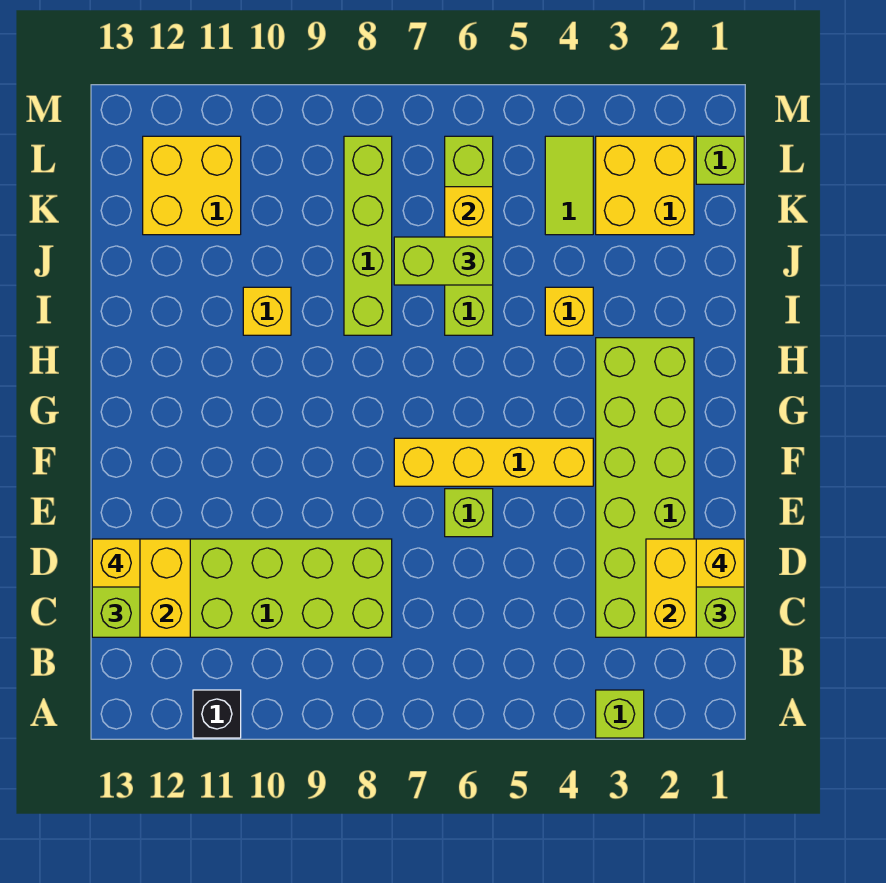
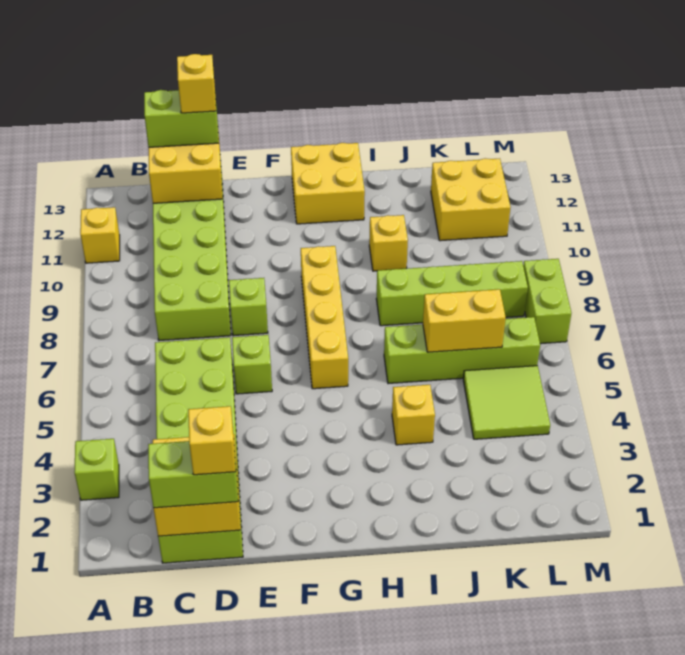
black 1x1 brick [193,690,241,738] -> yellow 1x1 brick [80,207,120,263]
lime 2x6 brick [596,338,694,637] -> lime 2x6 brick turned to [155,337,243,563]
yellow 1x4 brick [394,438,593,486] -> yellow 1x4 brick moved to [301,246,348,389]
lime 1x2 brick [394,237,493,285] -> lime 1x2 brick moved to [523,259,571,344]
yellow 2x2 brick [596,136,694,235] -> yellow 2x2 brick moved to [291,143,365,224]
lime 1x2 tile [545,136,593,235] -> lime 2x2 tile [463,366,550,439]
lime 1x1 brick [696,136,744,184] -> lime 1x1 brick moved to [229,278,268,336]

